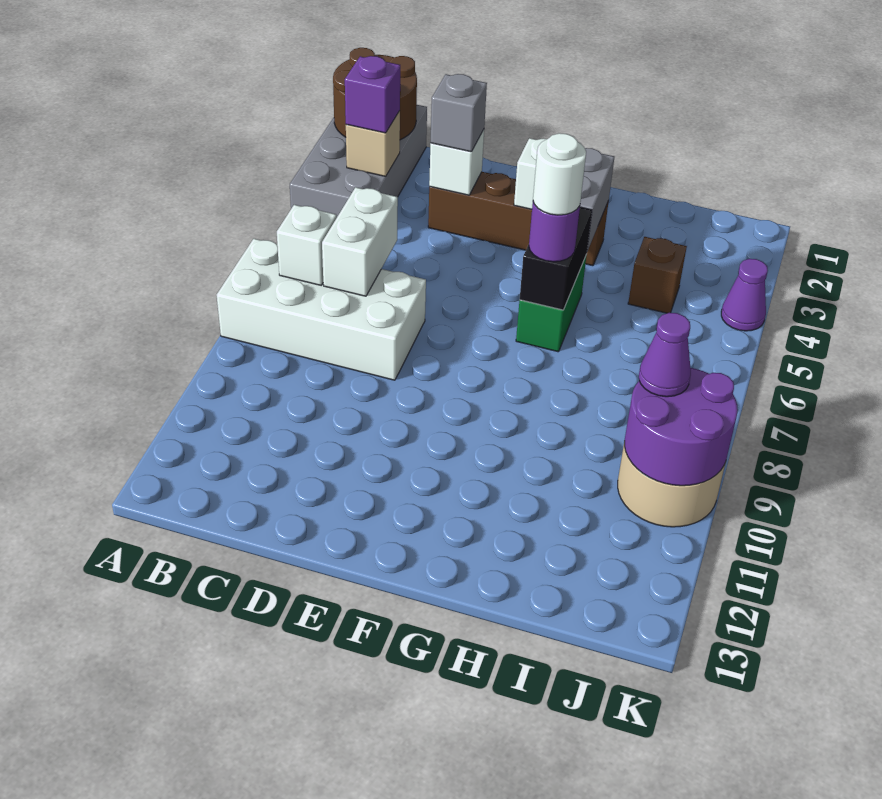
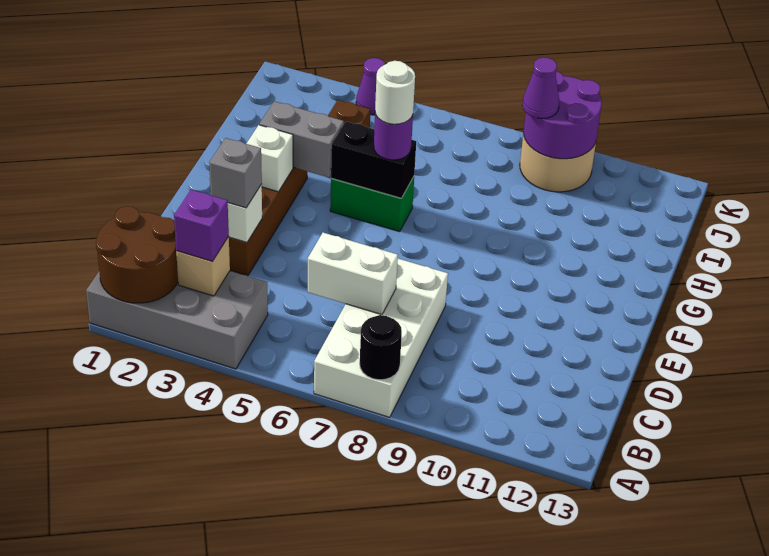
none -> black 1x1 round brick [360,315,402,380]
white 1x1 brick [277,205,337,285] -> none

